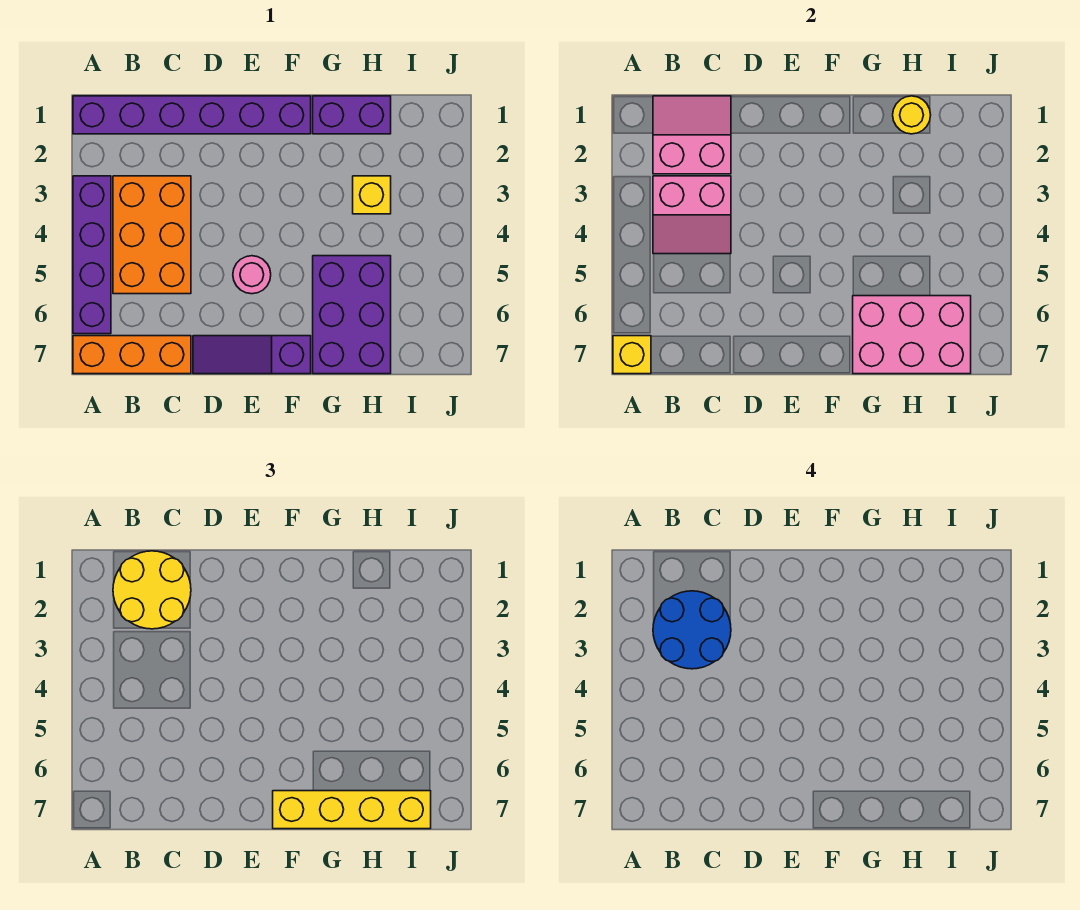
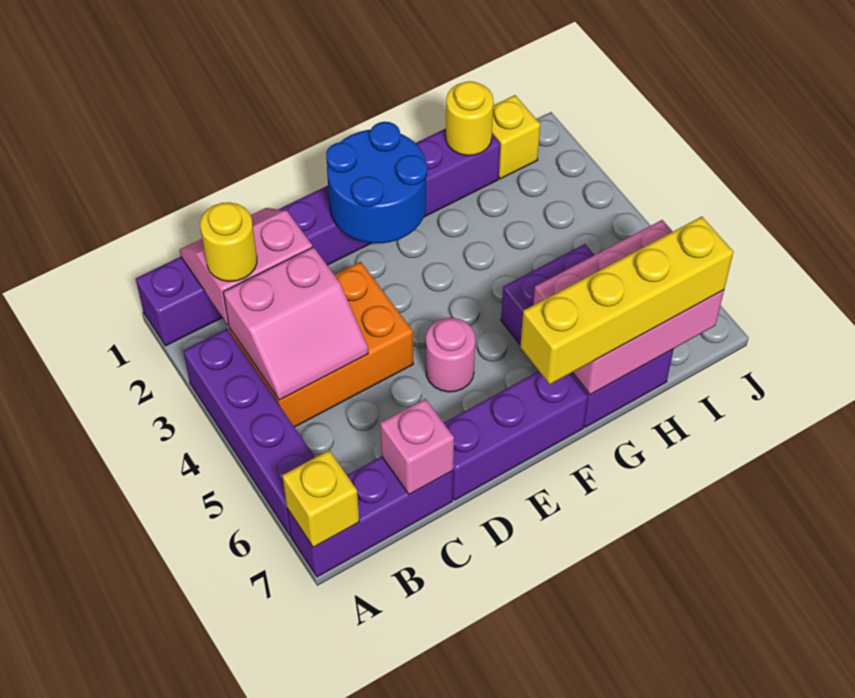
orange 1x3 brick [73,336,191,374] -> purple 1x3 brick [287,456,453,577]
yellow 2x2 round brick [113,551,191,629] -> yellow 1x1 round brick [200,202,257,282]
blue 2x2 round brick [653,591,731,669] -> blue 2x2 round brick moved to [326,122,427,243]
orange 2x3 brick [113,176,191,294] -> orange 2x3 brick turned to [229,262,413,427]
none -> pink 1x1 brick [380,399,454,495]
purple 1x3 slope [193,336,311,374] -> purple 1x3 brick [444,371,588,500]
yellow 1x1 brick [353,176,391,214] -> yellow 1x1 brick moved to [492,95,540,179]

